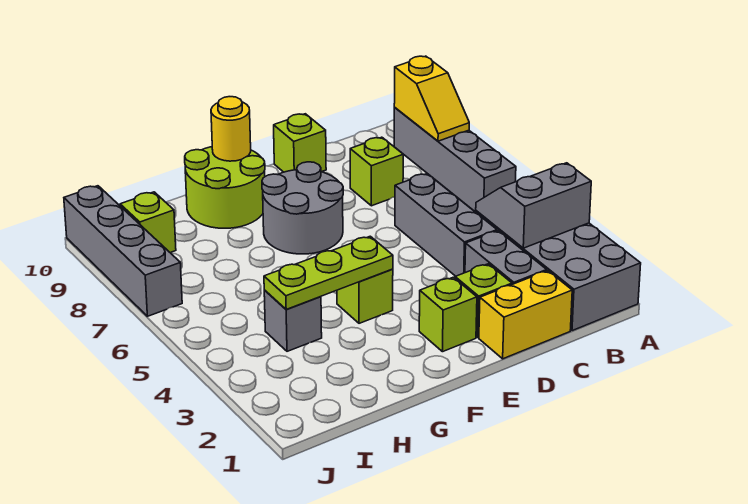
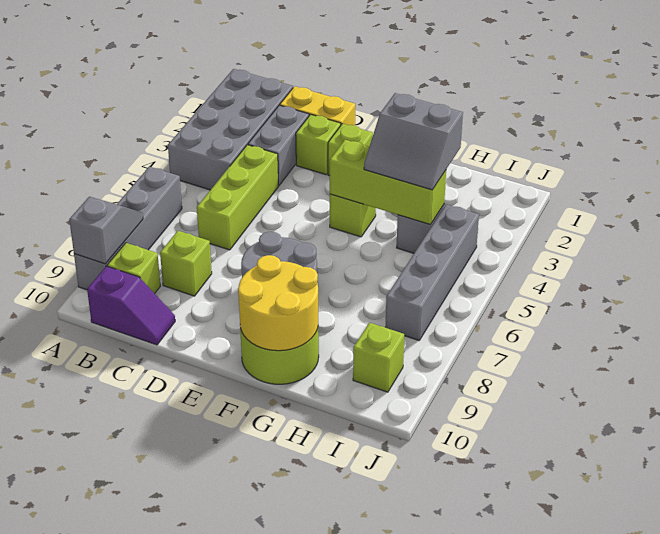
grey 2x2 slope [476,163,591,248] -> grey 2x2 slope moved to [364,93,463,190]
yellow 1x2 slope [394,56,469,141] -> grey 1x2 slope [69,197,143,264]
none -> purple 1x2 slope [87,266,175,345]
grey 1x3 brick [395,174,497,276] -> lime 1x3 brick [197,145,278,250]
lime 1x1 brick [274,114,326,172] -> lime 1x1 brick moved to [107,243,160,294]
lime 1x3 plate [264,236,393,310] -> lime 1x3 brick [330,140,446,225]
yellow 1x1 round brick [211,97,251,161] -> yellow 2x2 round brick [238,255,318,351]
grey 1x4 brick [64,186,182,316] -> grey 1x4 brick moved to [386,204,479,340]

